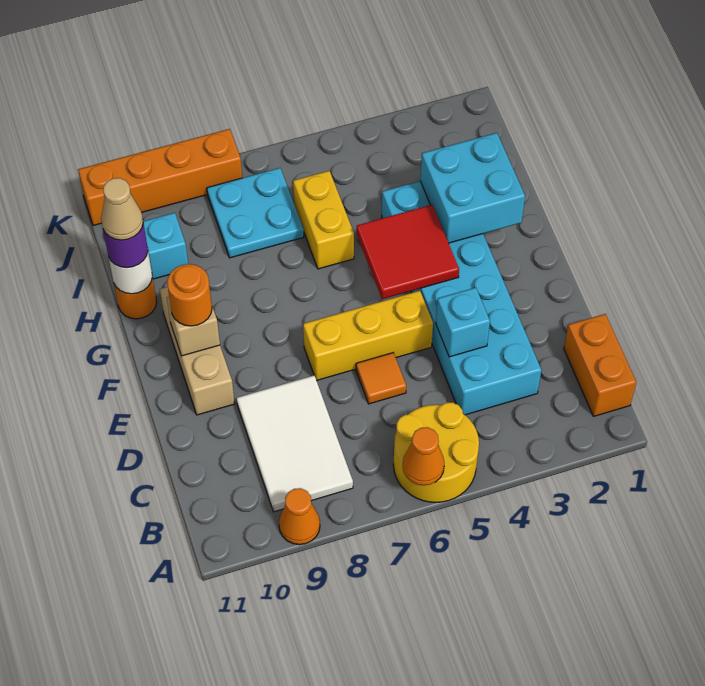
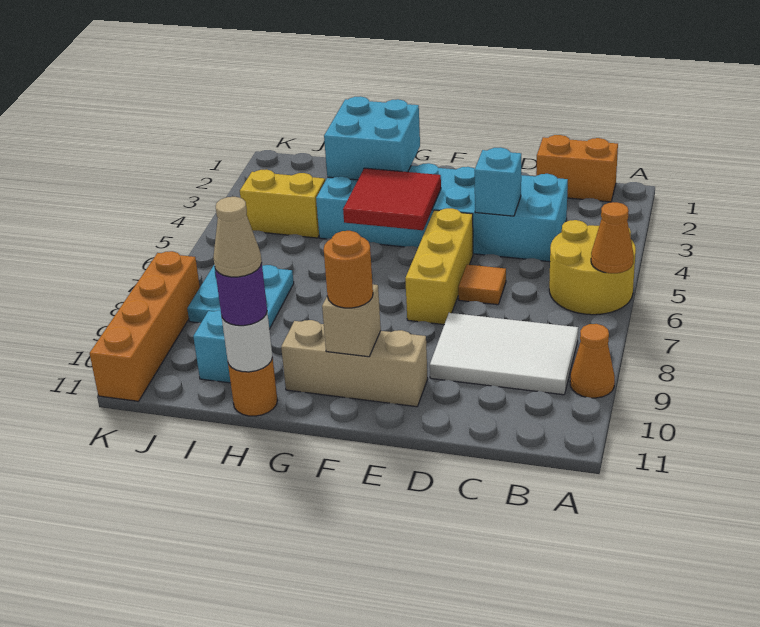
yellow 1x2 brick [293,171,354,269] -> yellow 1x2 brick moved to [240,169,325,238]

